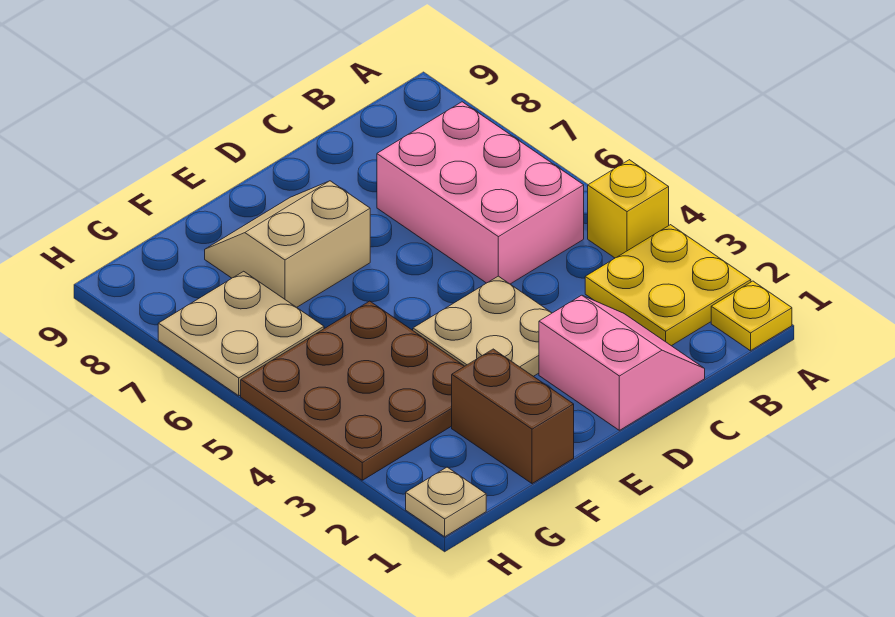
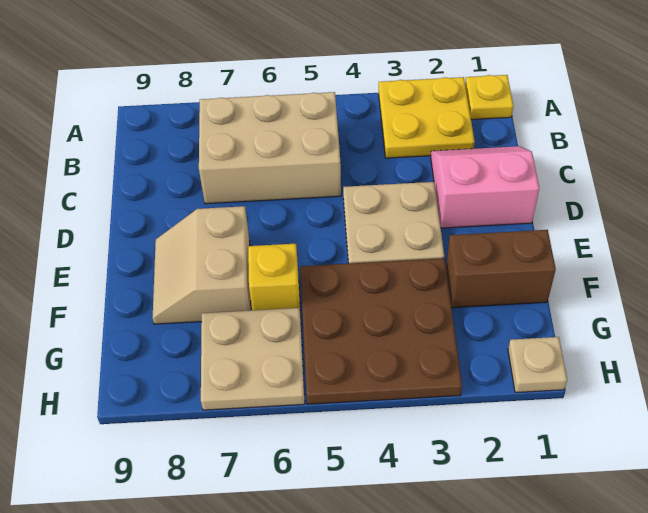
yellow 1x1 brick [588,160,669,258] -> yellow 1x1 brick moved to [248,244,300,310]
pink 2x3 brick [377,102,584,284] -> tan 2x3 brick [199,92,341,204]

